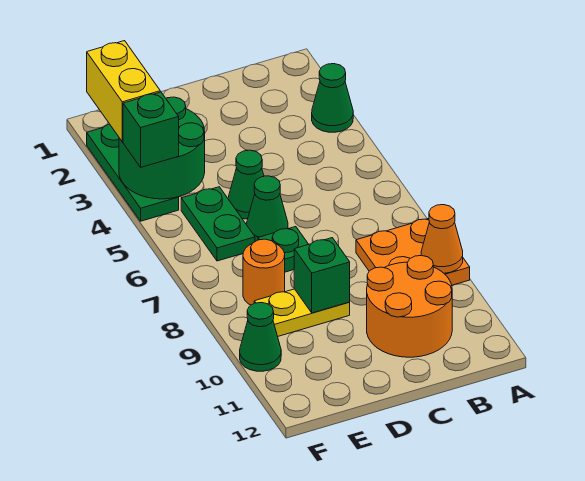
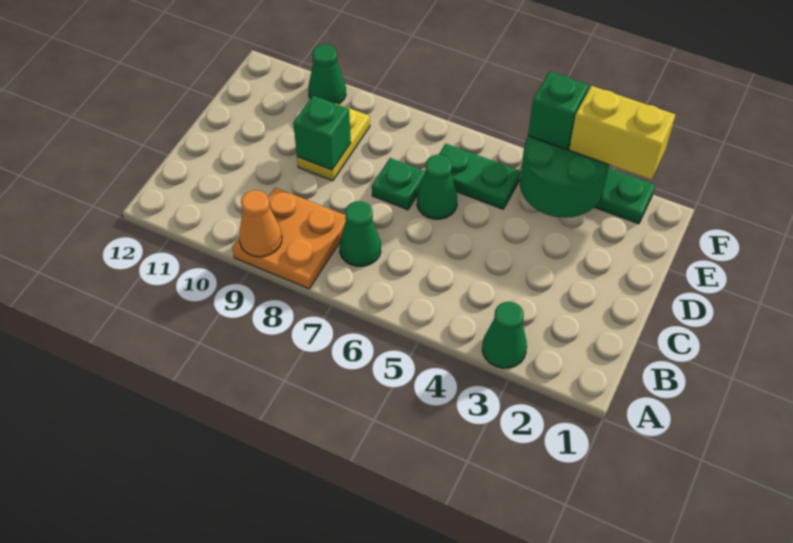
orange 2x2 round brick [367,255,452,357] -> none
green 1x1 cone [228,150,264,219] -> green 1x1 cone moved to [339,201,381,266]
orange 1x1 round brick [243,239,285,305] -> none

